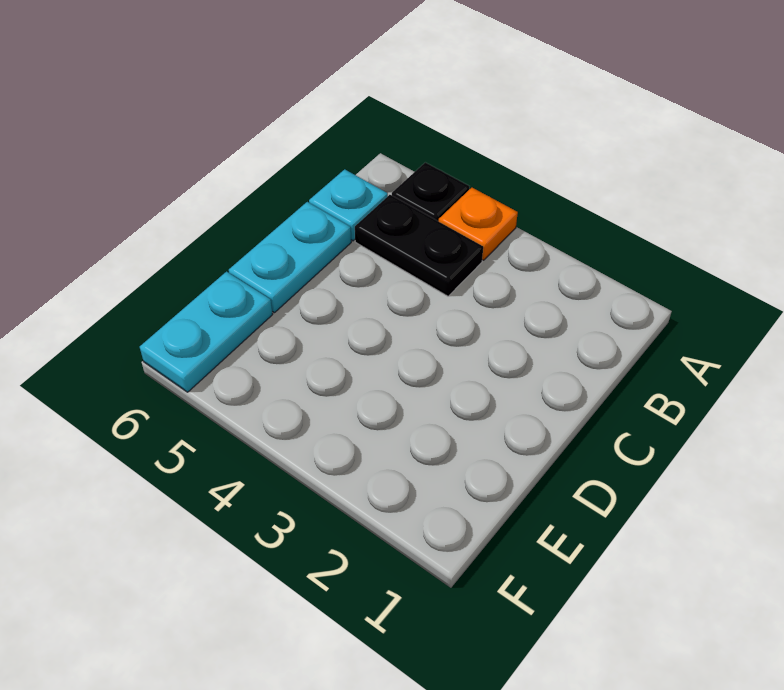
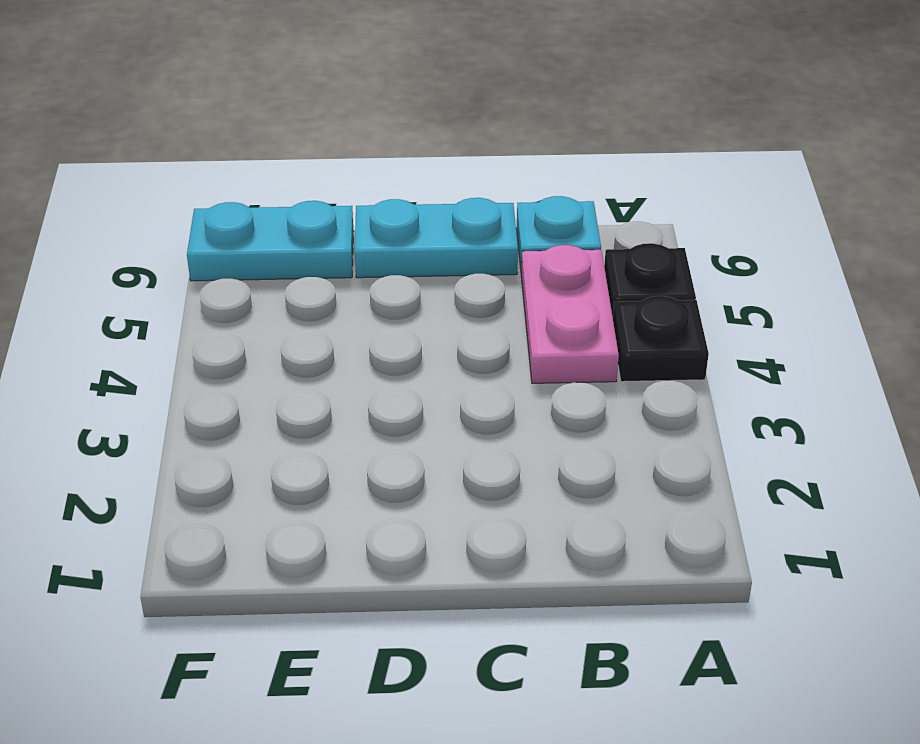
orange 1x1 plate [439,188,518,260] -> black 1x1 plate [613,296,709,382]
black 1x2 plate [355,195,483,296] -> pink 1x2 plate [521,245,619,383]

